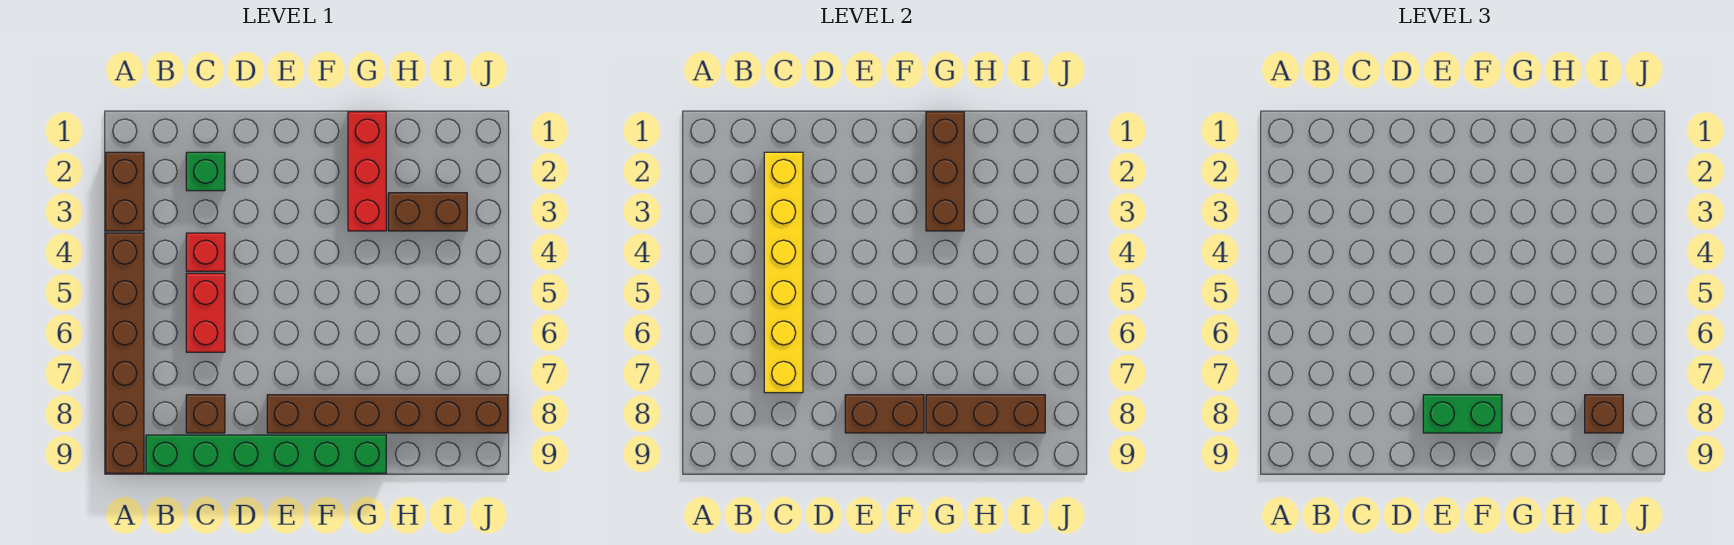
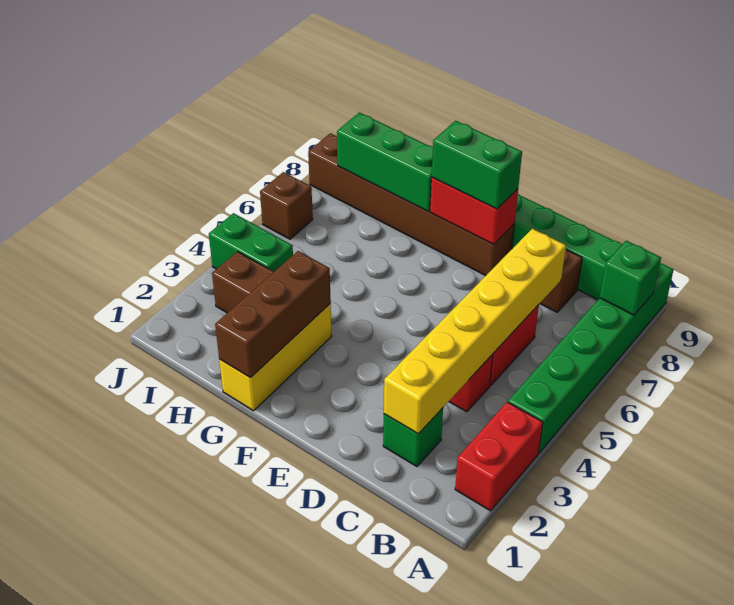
brown 1x2 brick [106,152,144,231] -> red 1x2 brick [455,402,543,511]
brown 1x6 brick [106,233,144,473] -> green 1x6 brick [508,263,674,453]
none -> green 1x1 brick [599,241,661,315]
brown 1x2 brick [845,395,924,433] -> red 1x2 brick [430,178,518,244]
red 1x3 brick [348,112,386,231] -> yellow 1x3 brick [219,304,332,411]
brown 1x3 brick [926,395,1045,433] -> green 1x3 brick [337,113,433,211]
none -> green 1x2 brick [209,213,293,272]
brown 1x1 brick [1585,395,1623,433] -> brown 1x1 brick moved to [260,172,313,239]

